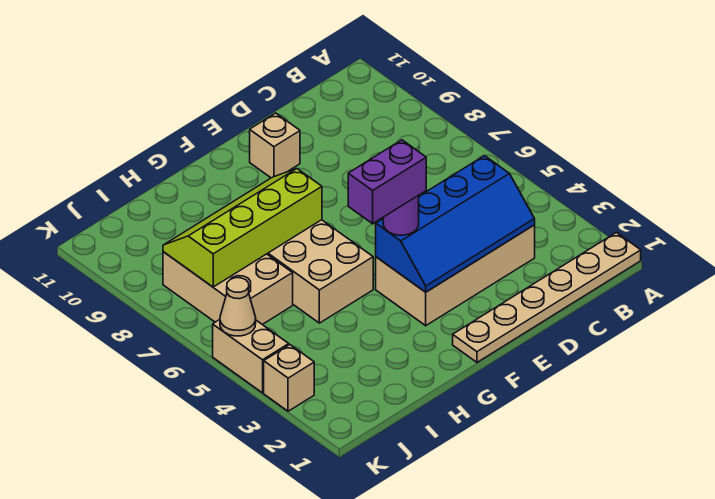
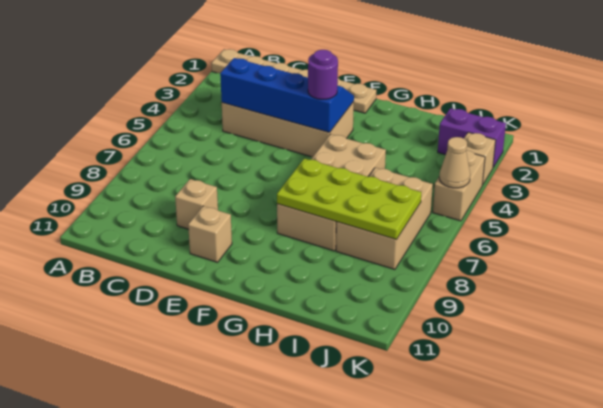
none -> tan 1x1 brick [175,179,218,229]
purple 1x2 brick [348,140,426,224] -> purple 1x2 brick moved to [438,108,506,167]
lime 2x4 slope [163,169,322,287] -> lime 2x4 plate [277,158,421,240]

